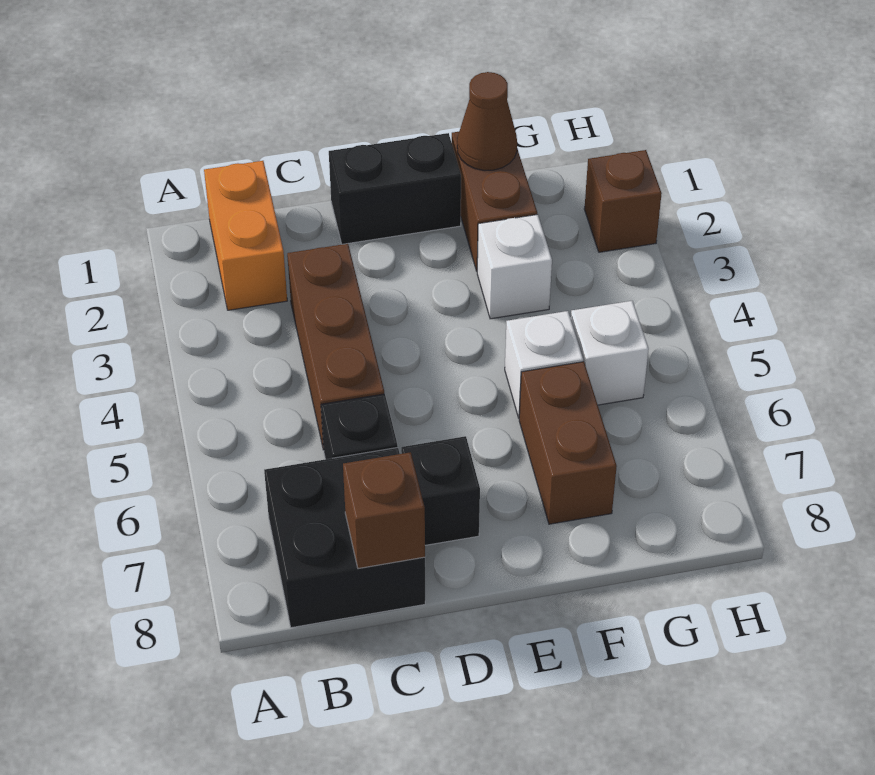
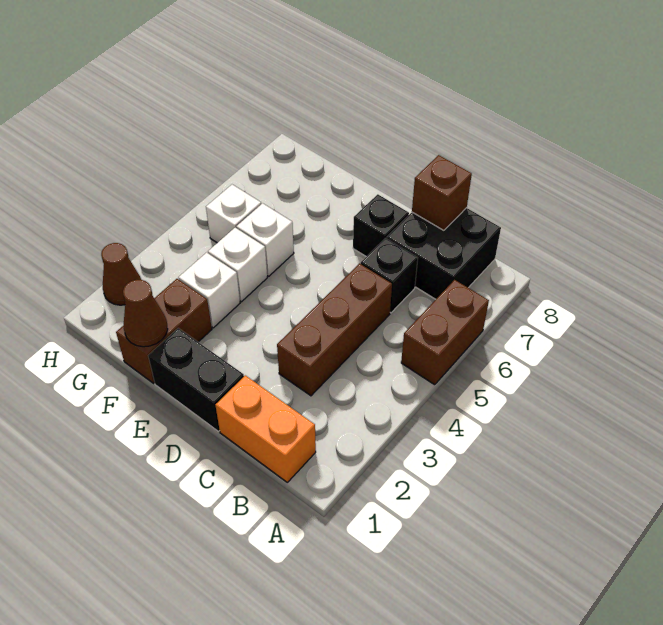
orange 1x2 brick [204,161,287,310] -> orange 1x2 brick turned to [215,375,316,482]
none -> white 1x1 brick [208,228,267,302]
brown 1x2 brick [519,362,617,524] -> brown 1x2 brick moved to [401,280,489,385]
brown 1x1 brick [584,150,662,252] -> brown 1x1 cone [101,243,141,305]

